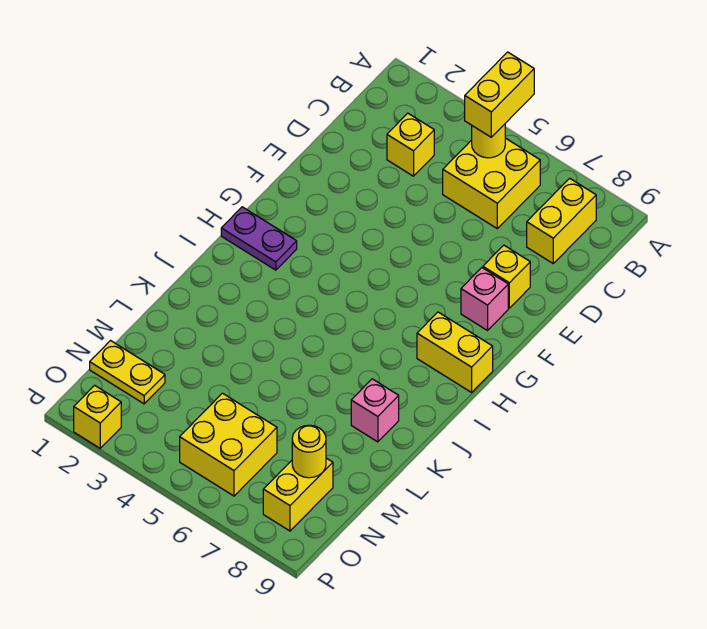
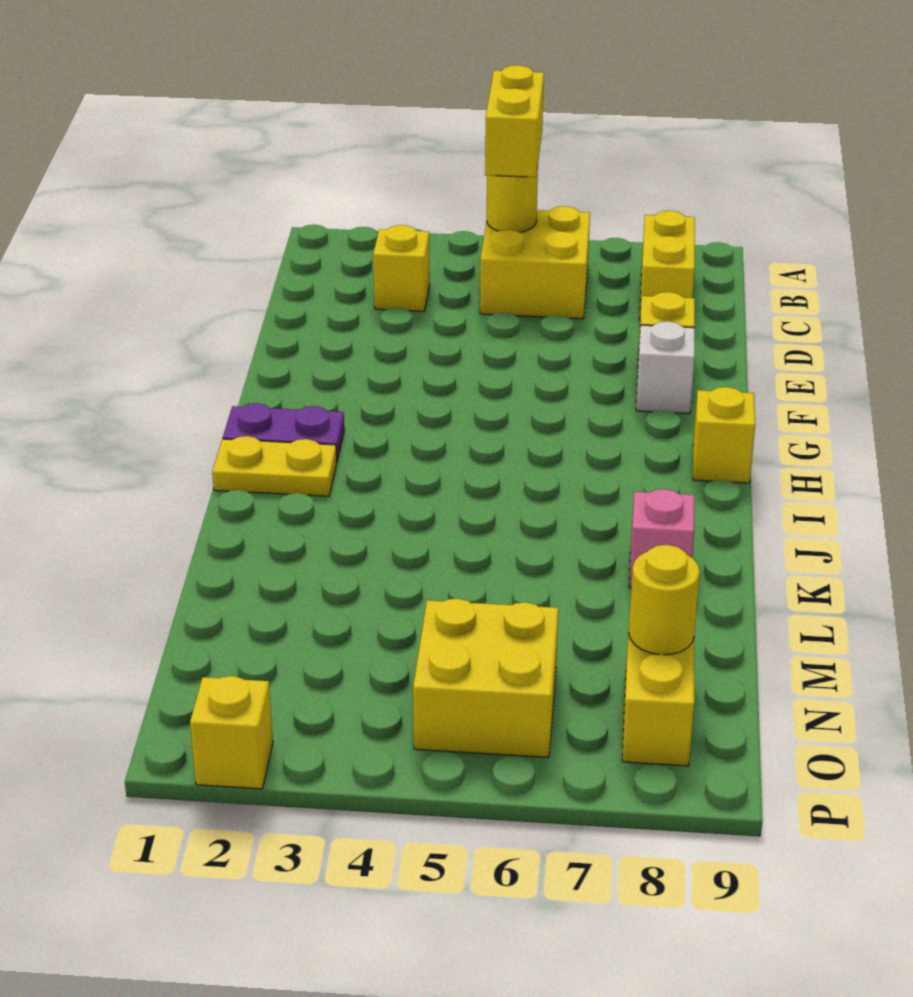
pink 1x1 brick [461,268,508,330] -> white 1x1 brick [636,321,695,414]
yellow 1x2 brick [417,312,493,392] -> yellow 1x1 brick [693,387,755,483]
yellow 1x2 plate [90,341,165,404] -> yellow 1x2 plate moved to [212,436,337,496]

